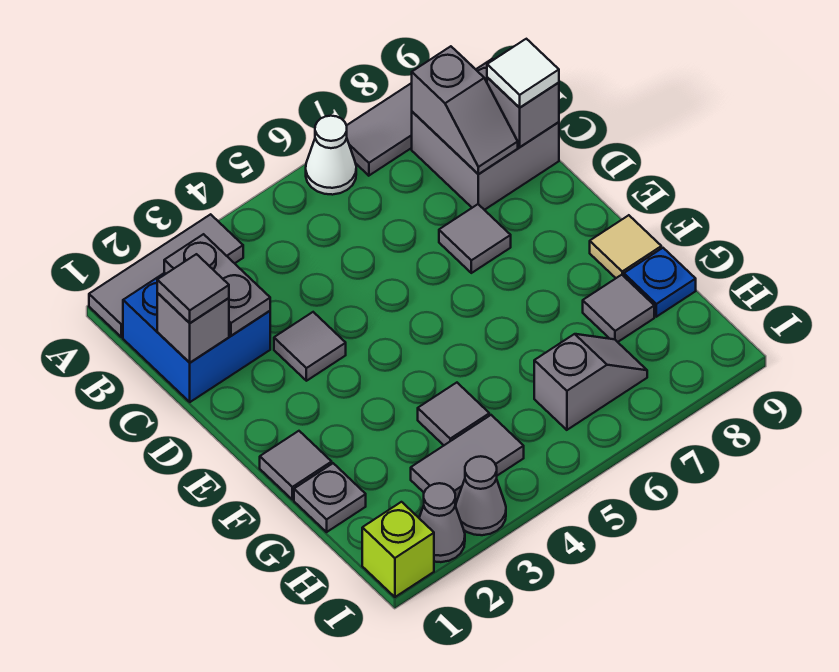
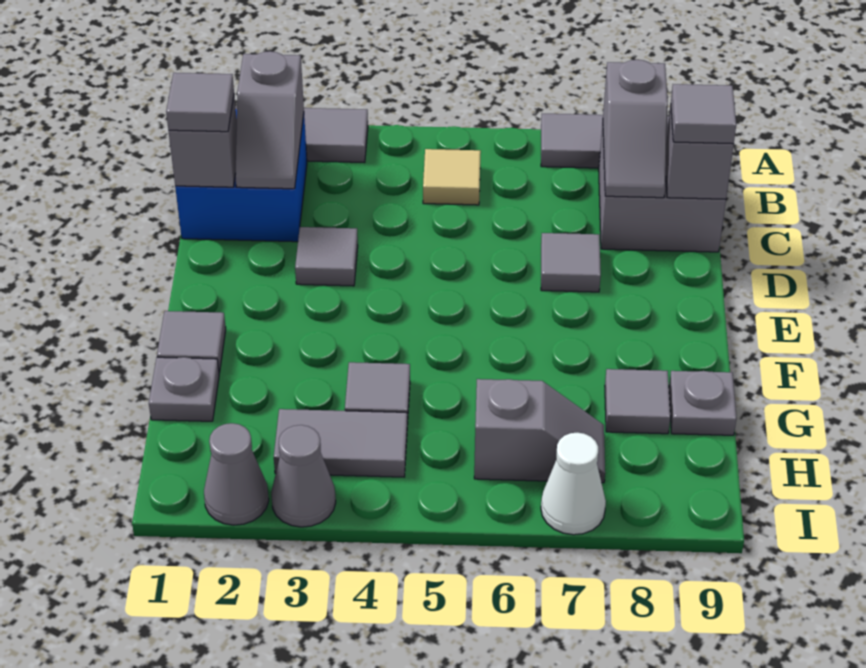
white 1x1 cone [306,116,356,195] -> white 1x1 cone moved to [541,432,606,535]
grey 1x2 plate [164,234,270,336] -> grey 1x2 slope [235,51,304,189]
white 1x1 tile [487,39,559,108] -> grey 1x1 tile [671,84,736,144]
tan 1x1 tile [590,215,661,278] -> tan 1x1 tile moved to [423,149,481,205]
blue 1x1 plate [624,248,696,317] -> grey 1x1 plate [669,371,737,435]
lime 1x1 brick [362,502,434,597] -> none

